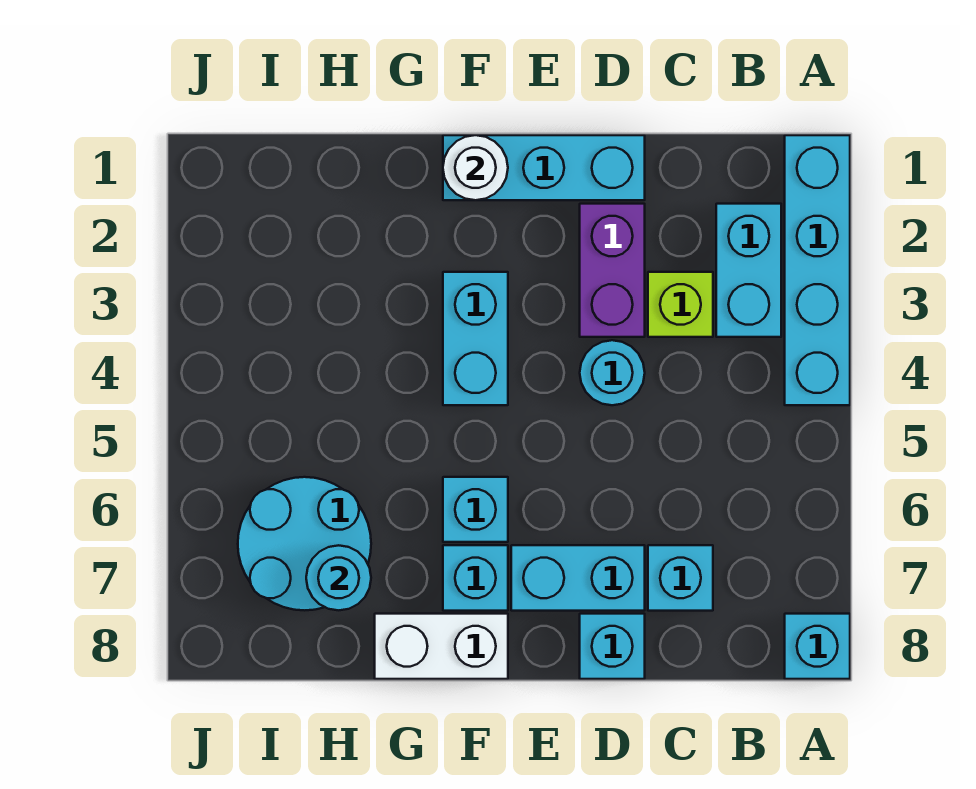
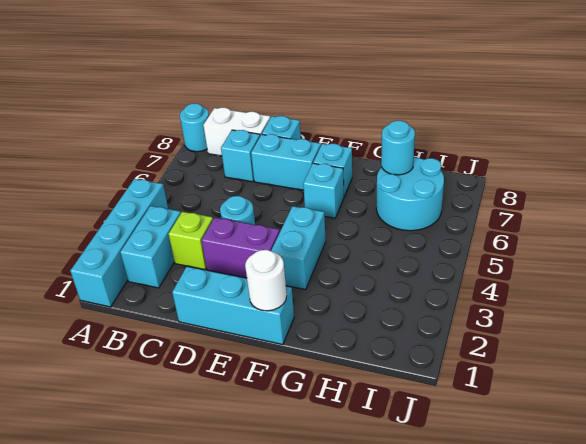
cyan 1x1 brick [785,614,850,679] -> cyan 1x1 round brick [180,104,209,152]
purple 1x2 brick [580,204,645,337] -> purple 1x2 brick turned to [202,217,280,278]
white 1x2 brick [375,614,508,679] -> white 1x2 brick moved to [204,108,270,156]

